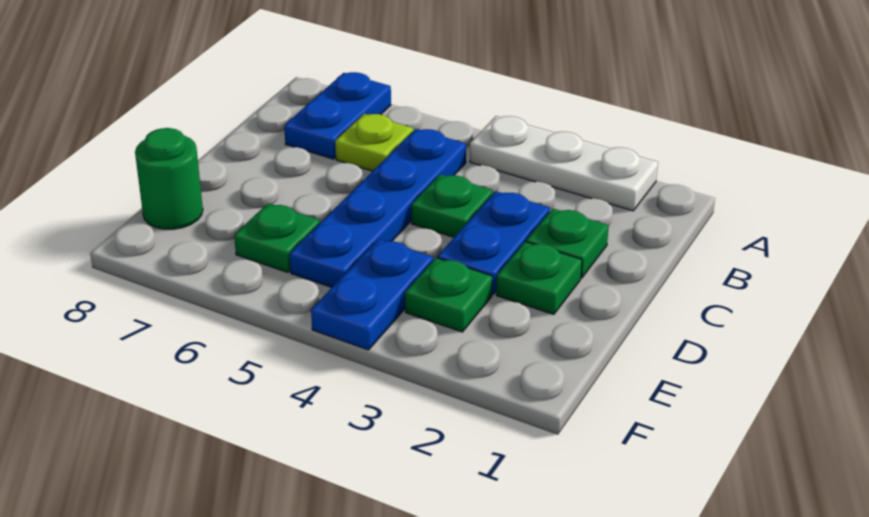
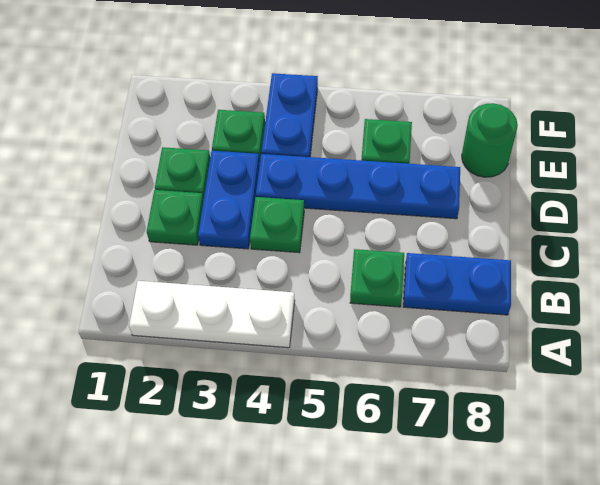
blue 1x2 plate [284,72,391,159] -> blue 1x2 plate turned to [403,253,511,315]
blue 1x4 plate [289,129,466,288] -> blue 1x4 plate turned to [256,154,460,219]
lime 1x1 plate [335,114,413,171] -> green 1x1 plate [350,249,404,307]

